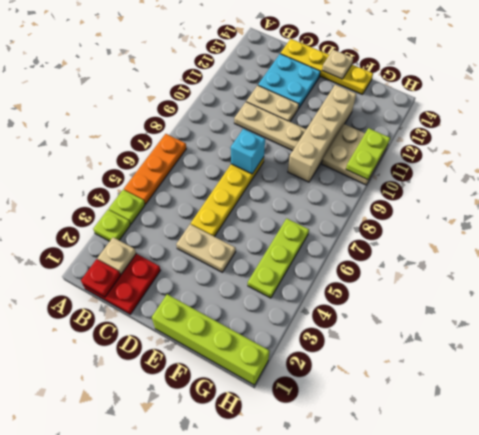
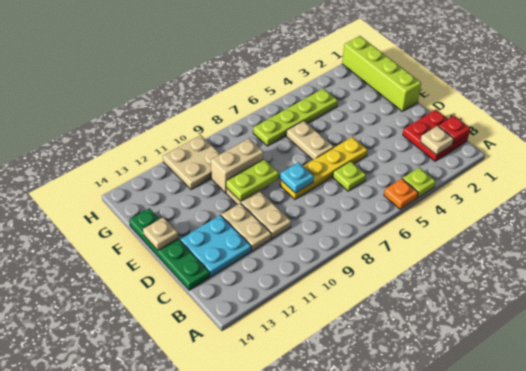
lime 1x1 plate [93,210,130,241] -> lime 1x1 plate moved to [333,161,366,191]
orange 1x3 plate [124,134,186,204] -> orange 1x1 plate [384,179,418,209]
yellow 1x4 plate [280,39,373,94] -> green 1x4 plate [129,208,210,290]
tan 1x2 plate [176,224,236,272] -> tan 1x2 plate moved to [286,121,334,160]
cyan 1x1 brick [231,129,265,174] -> cyan 1x1 plate [280,162,314,193]
tan 1x4 brick [288,85,356,182] -> tan 1x2 brick [211,139,263,193]
lime 1x3 plate [248,218,309,298] -> lime 1x4 plate [253,88,338,146]
lime 1x2 plate [346,128,390,180] -> lime 1x2 plate moved to [226,159,279,201]

